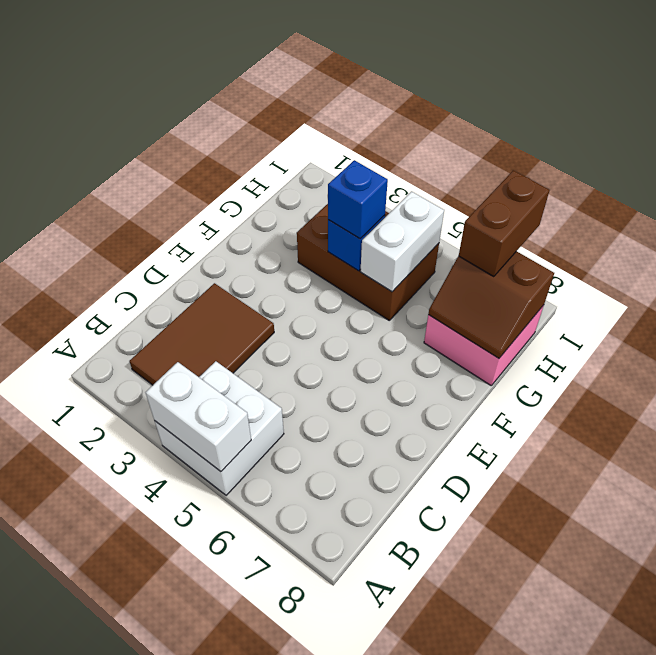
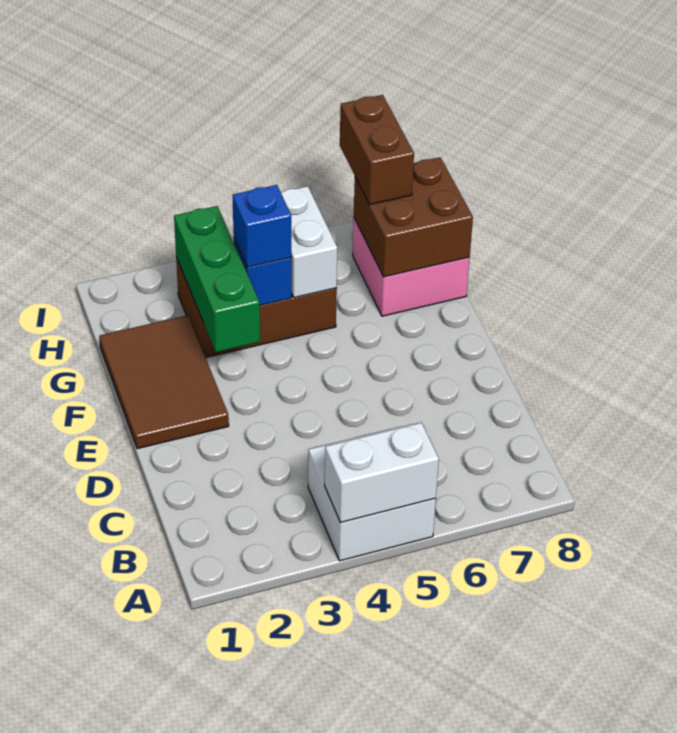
brown 2x3 tile [129,283,274,385] -> brown 2x3 tile moved to [99,315,229,449]
none -> green 1x3 brick [174,206,260,352]
brown 2x2 slope [428,251,554,358] -> brown 2x2 brick [354,157,473,277]

